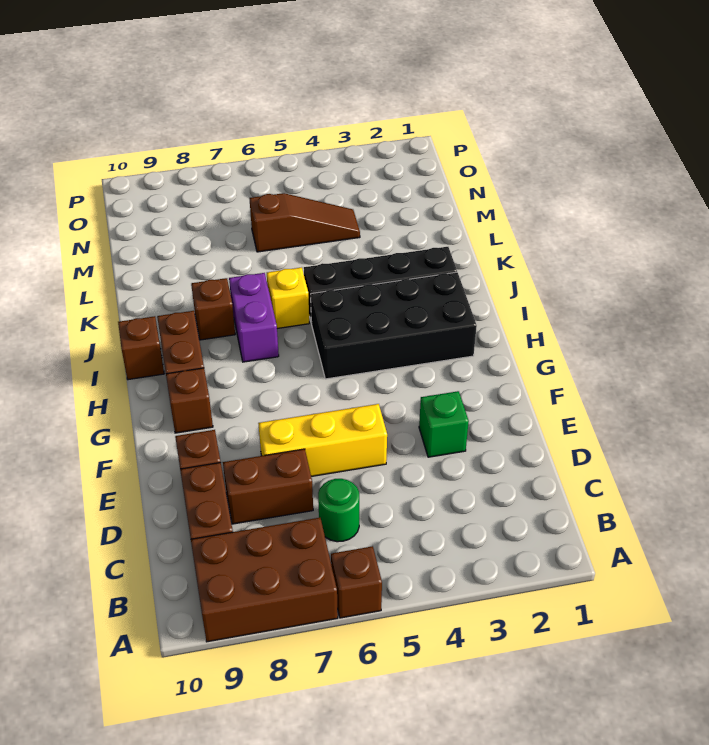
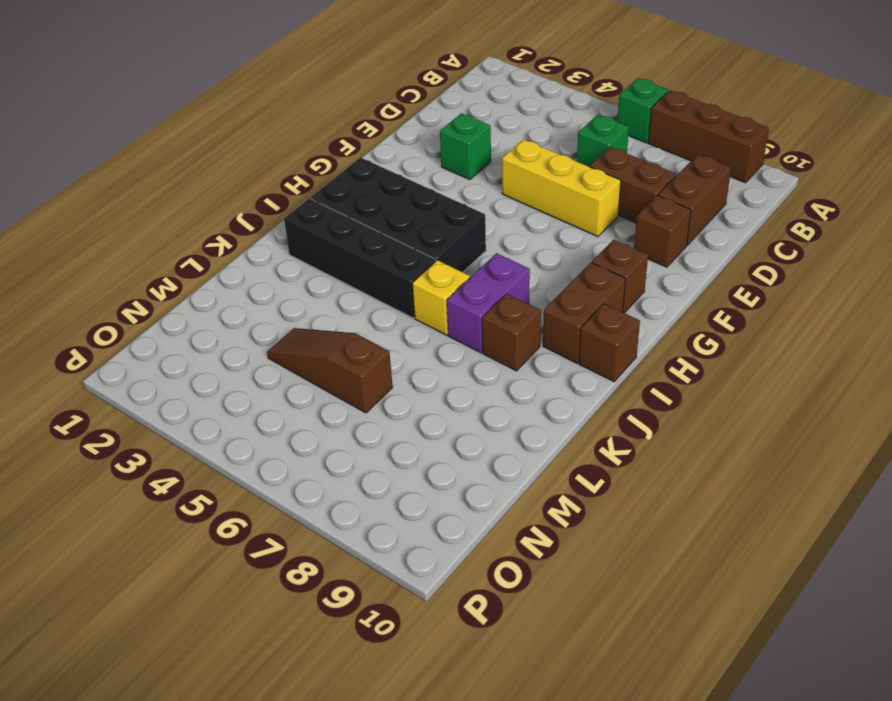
brown 1x1 brick [331,546,382,618] -> green 1x1 brick [617,78,668,143]
brown 2x3 brick [191,518,338,642] -> brown 1x3 brick [648,90,769,183]
green 1x1 round brick [318,479,359,542] -> green 1x1 brick [577,114,629,167]

